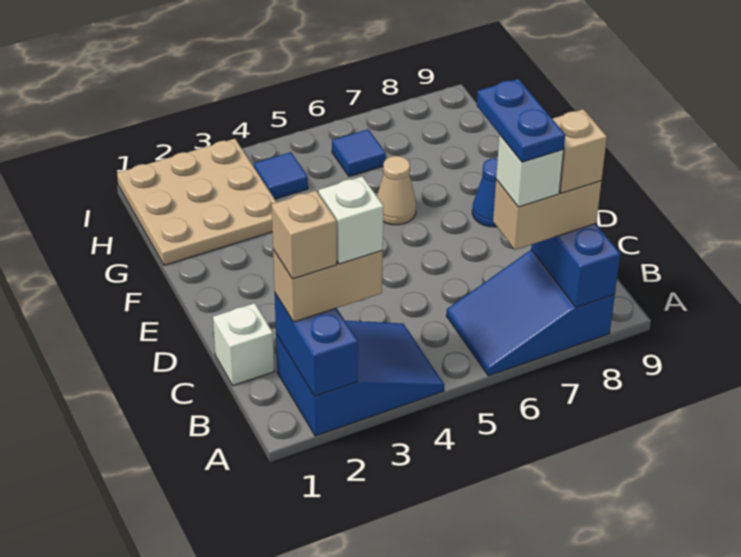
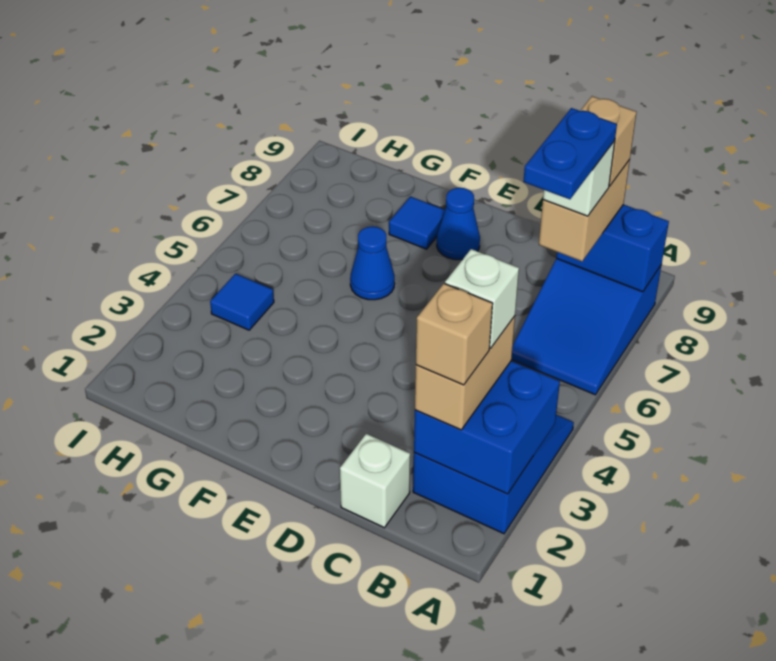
blue 1x2 brick [275,293,358,396] -> blue 2x2 brick [414,361,560,494]
blue 1x2 plate [477,79,565,162] -> blue 1x2 plate turned to [523,108,617,199]
tan 1x1 cone [377,156,416,225] -> blue 1x1 cone [350,226,395,300]
tan 3x3 plate [117,139,277,265] -> none
blue 1x1 tile [332,129,386,176] -> blue 1x1 tile moved to [389,197,445,249]

